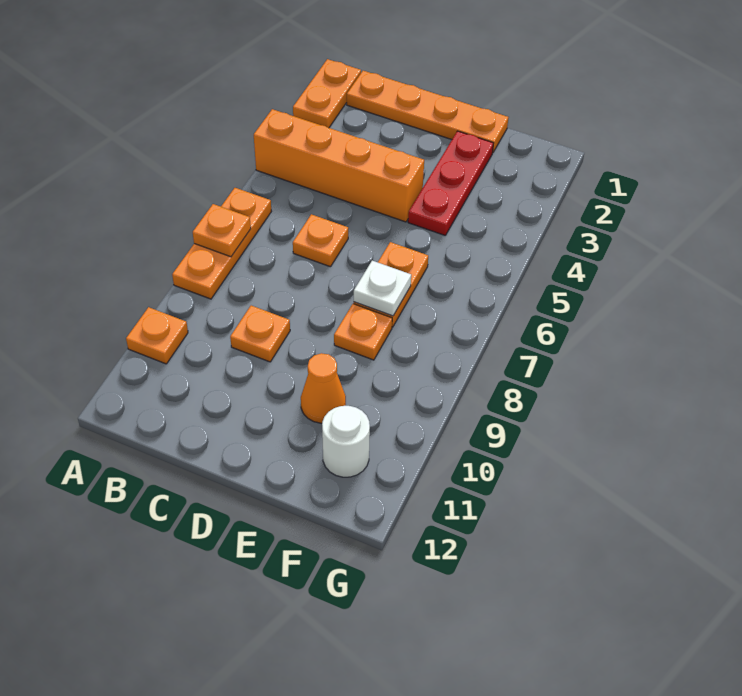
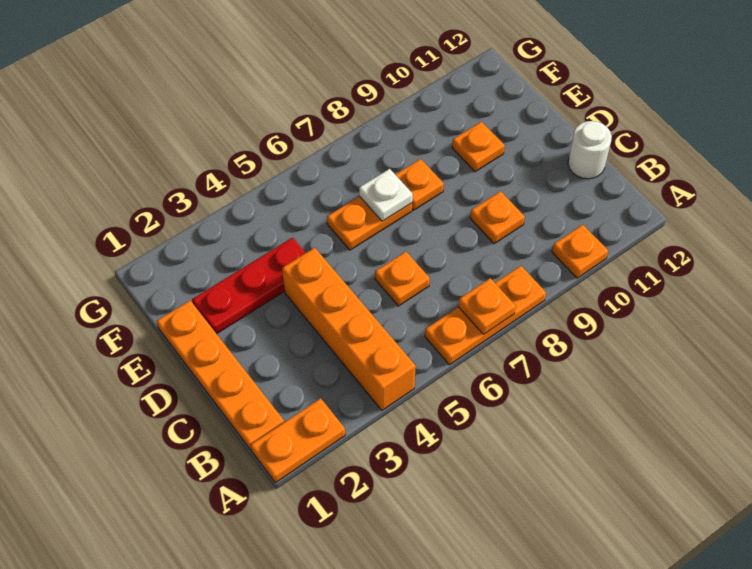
orange 1x1 cone [301,353,346,423] -> orange 1x1 plate [452,122,505,172]
white 1x1 round brick [322,406,370,477] -> white 1x1 round brick moved to [568,121,612,179]

